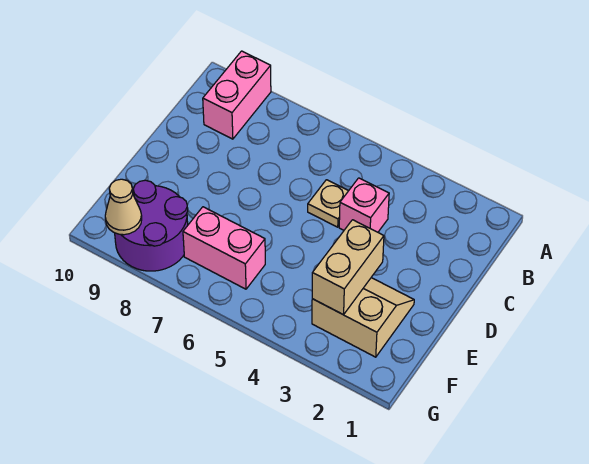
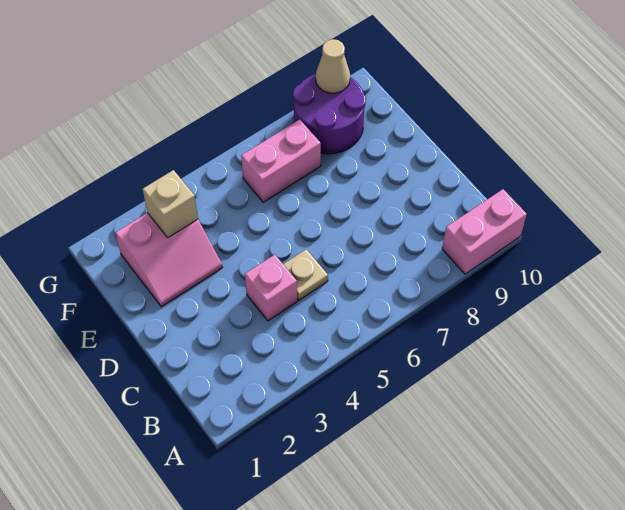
pink 1x2 brick [203,51,271,139] -> pink 1x2 brick turned to [442,189,527,274]
tan 2x2 slope [312,278,414,357] -> pink 2x2 slope [115,213,223,307]
tan 1x2 brick [312,220,384,315] -> tan 1x1 brick [143,170,198,237]

